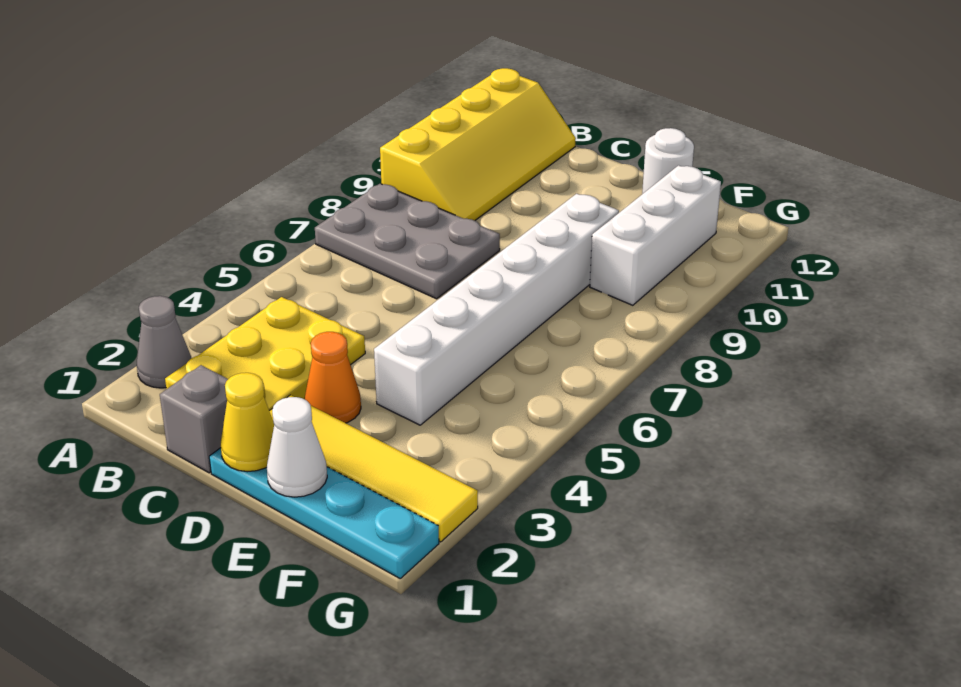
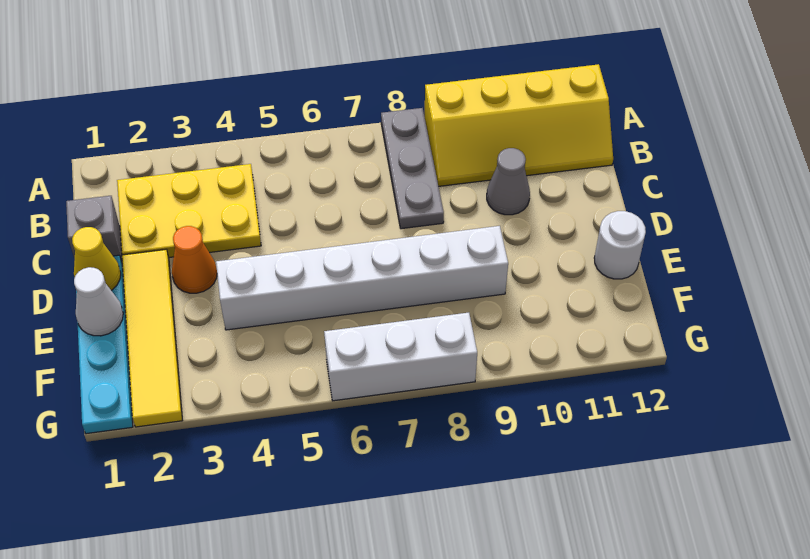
grey 1x1 cone [137,296,191,388] -> grey 1x1 cone moved to [487,148,530,215]
grey 2x3 plate [315,184,500,299] -> grey 1x3 plate [381,108,444,229]
white 1x3 brick [590,165,721,305] -> white 1x3 brick moved to [324,313,477,401]

